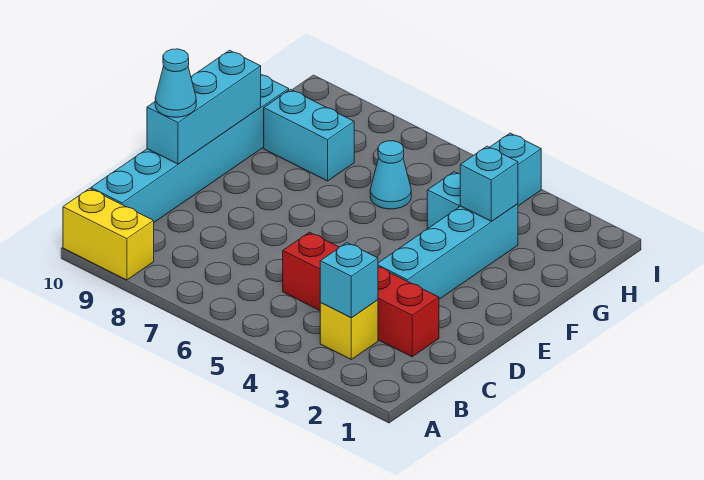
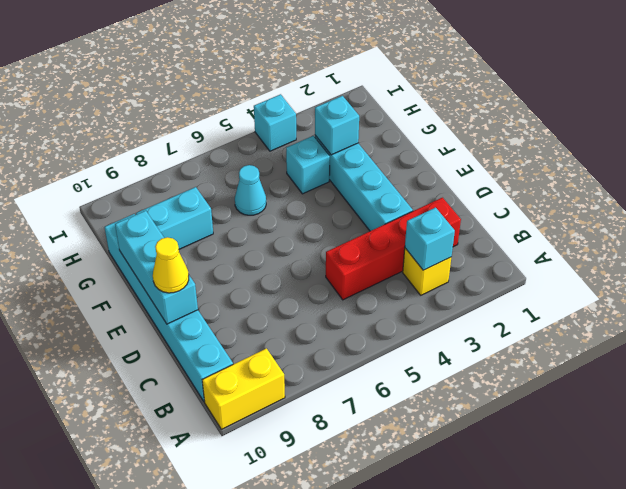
cyan 1x1 cone [155,49,196,117] -> yellow 1x1 cone [153,237,189,293]

